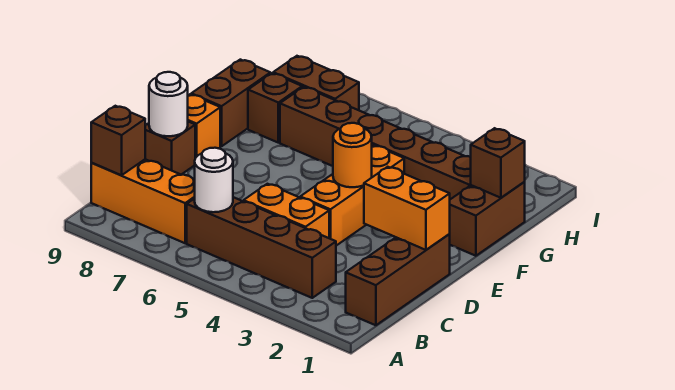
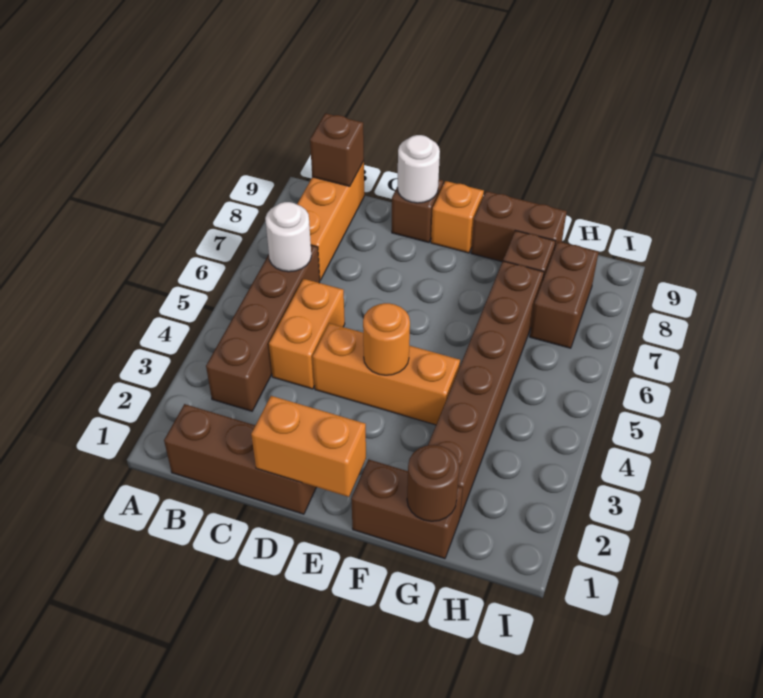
orange 1x2 brick [364,167,450,250] -> orange 1x2 brick turned to [251,396,366,497]
brown 1x1 brick [471,128,525,198] -> brown 1x1 round brick [407,445,459,521]

